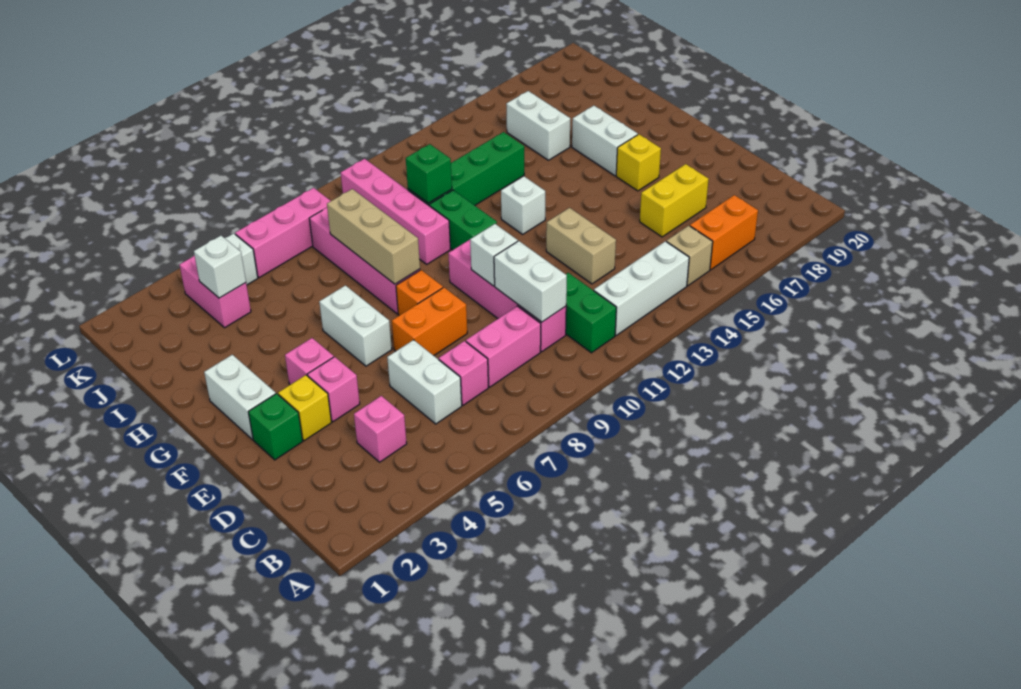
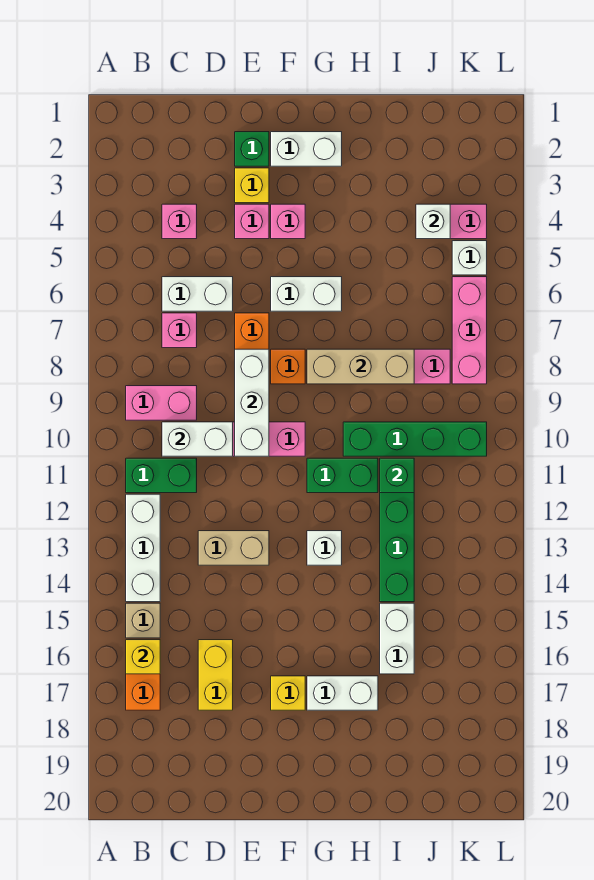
none -> yellow 1x1 brick [126,640,160,674]
pink 1x2 brick [466,306,541,387] -> pink 1x2 brick turned to [126,386,197,420]
white 1x1 brick [470,224,518,286] -> white 1x3 brick [235,349,269,456]
pink 1x4 brick [341,159,451,264] -> green 1x4 brick [343,422,487,456]
white 1x2 brick [506,91,570,160] -> white 1x2 brick turned to [380,603,414,674]

